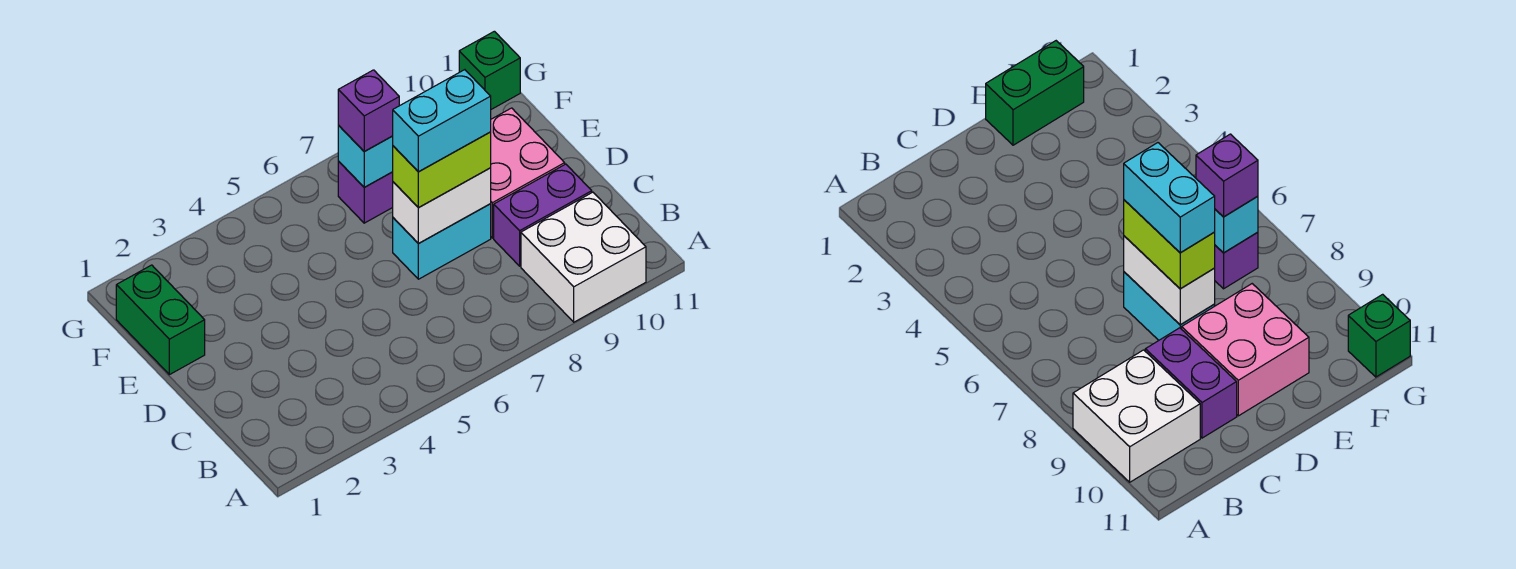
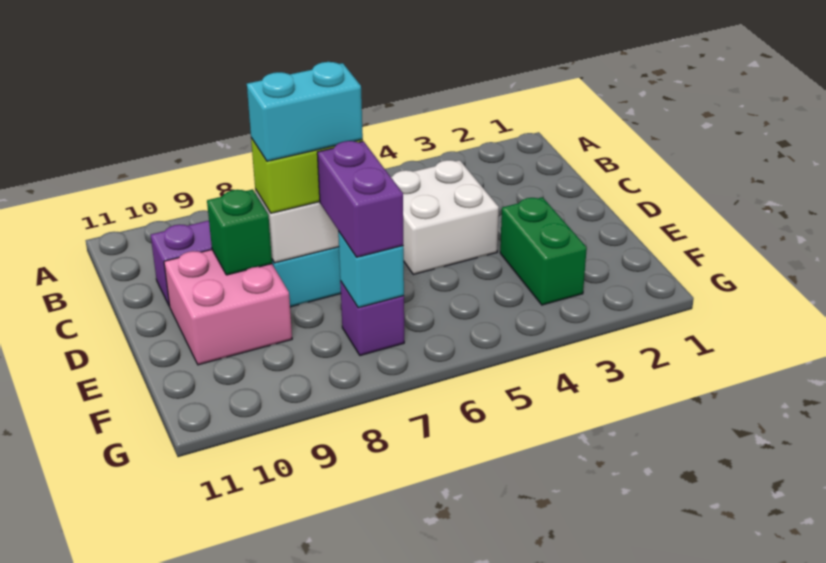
white 2x2 brick [521,192,646,322] -> white 2x2 brick moved to [391,160,499,274]
green 1x2 brick [116,265,205,375] -> green 1x2 brick moved to [500,197,587,305]
purple 1x1 brick [338,70,399,151] -> purple 1x2 brick [317,141,403,257]
green 1x1 brick [459,31,520,109] -> green 1x1 brick moved to [207,189,272,275]

